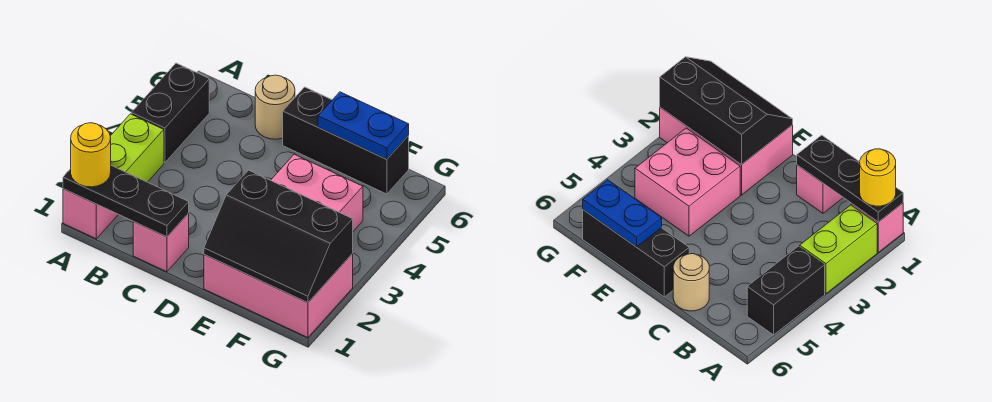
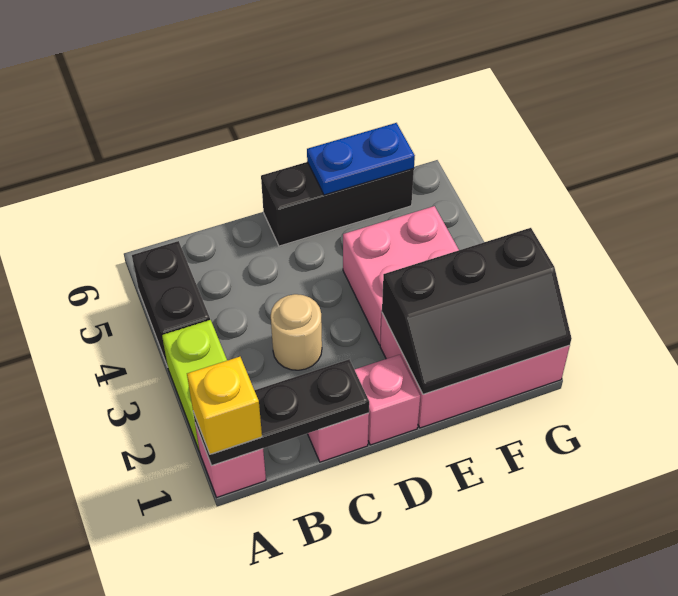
yellow 1x1 round brick [71,123,111,187] -> yellow 1x1 brick [187,357,262,454]
tan 1x1 round brick [255,75,295,139] -> tan 1x1 round brick moved to [271,294,322,370]
none -> pink 1x1 brick [355,355,420,445]

